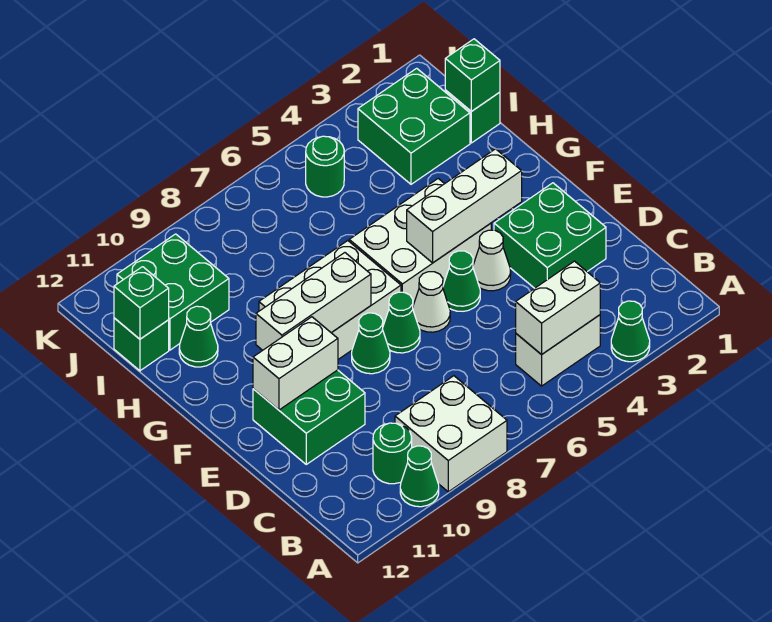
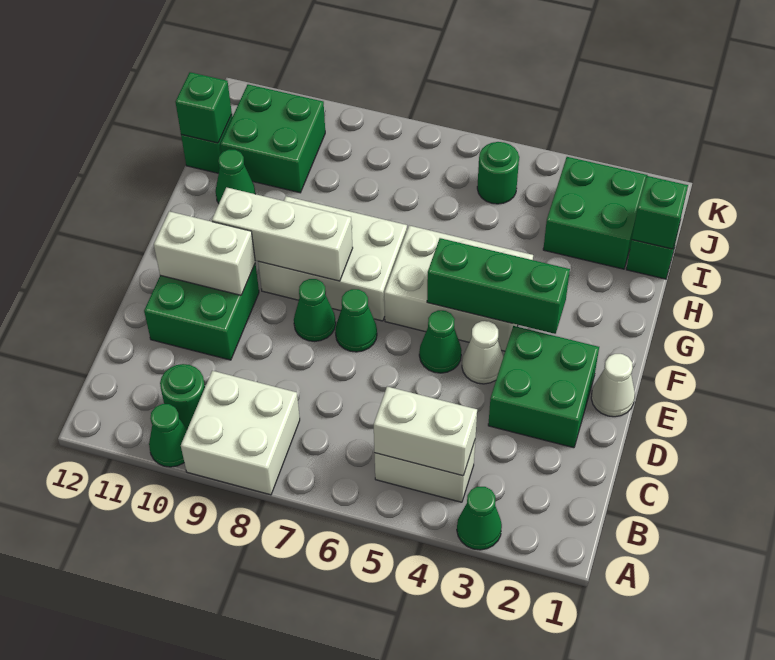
white 1x1 cone [413,272,450,332] -> white 1x1 cone moved to [591,354,635,417]
white 1x3 brick [407,149,522,263] -> green 1x3 brick [427,238,570,334]

